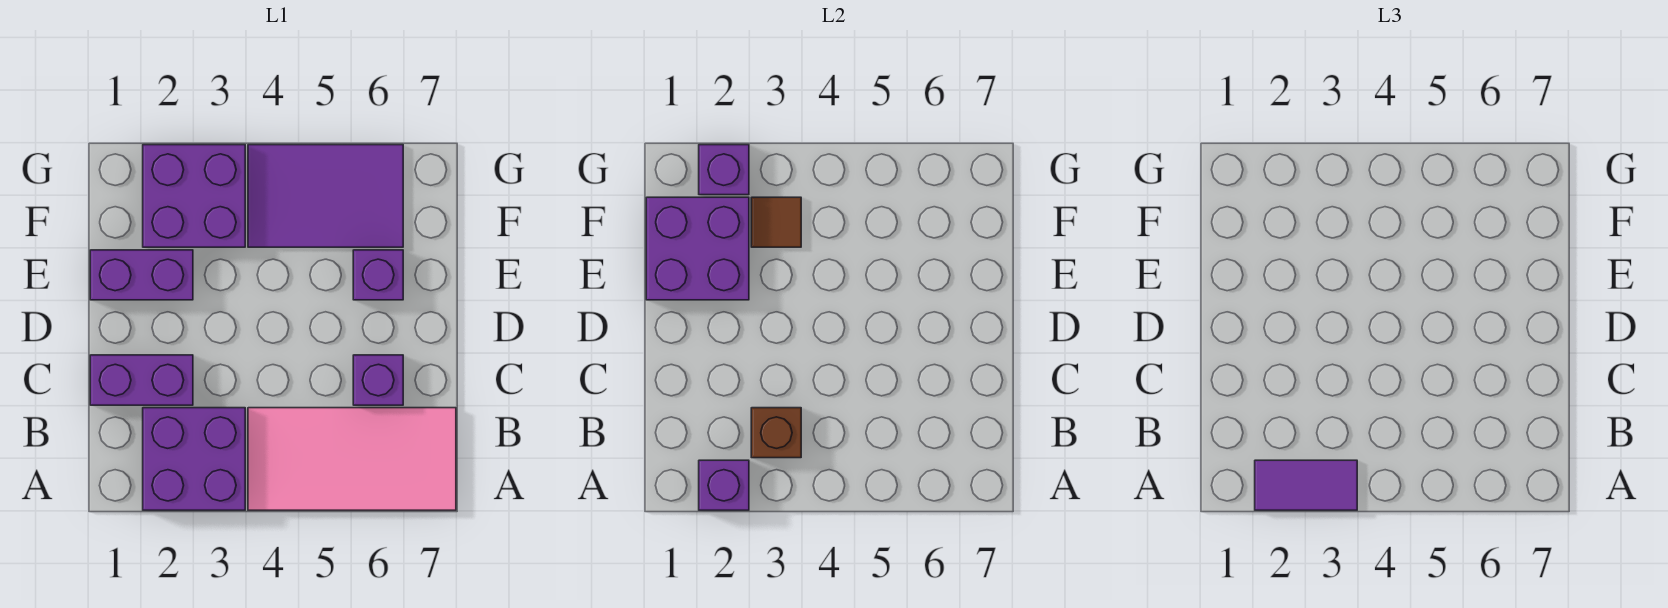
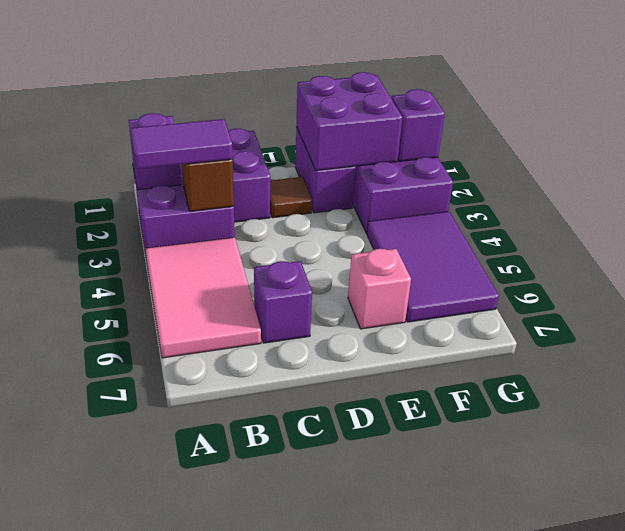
purple 1x2 tile [1255,460,1357,510] -> purple 1x2 tile turned to [131,119,233,169]
pink 2x4 tile [248,408,456,510] -> pink 2x3 tile [145,238,261,358]
purple 1x1 brick [353,250,403,300] -> pink 1x1 brick [348,249,411,329]
brown 1x1 tile [751,197,801,247] -> brown 1x1 tile moved to [270,177,312,218]

